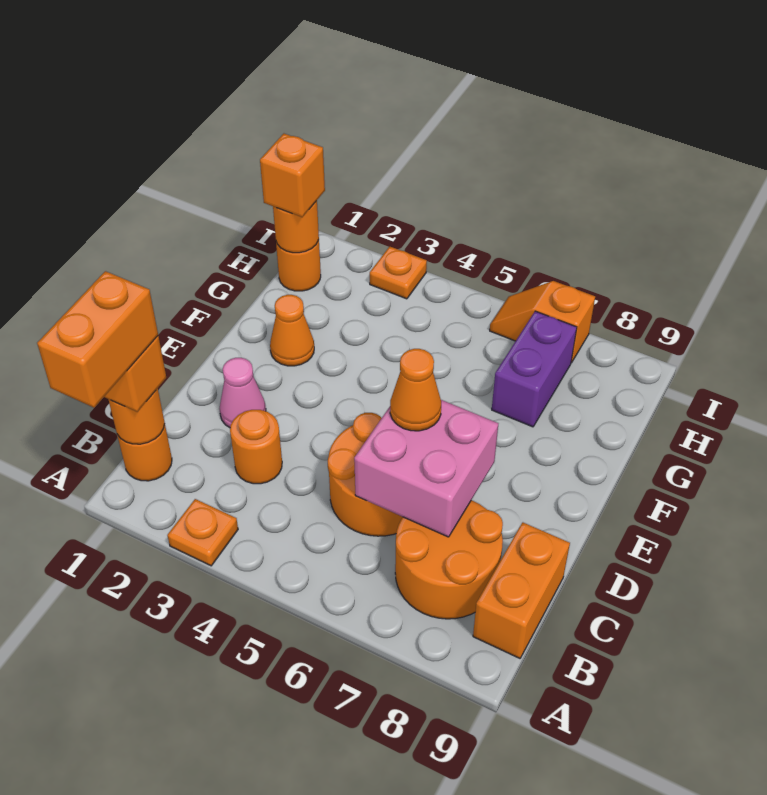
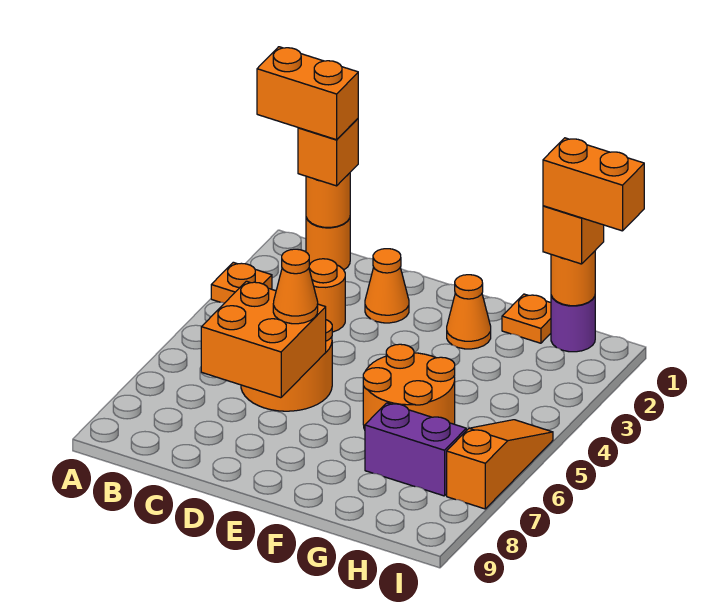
orange 2x2 round brick [395,500,503,619] -> orange 2x2 round brick moved to [363,344,455,430]
orange 1x2 brick [473,523,570,658] -> orange 1x2 brick moved to [543,138,644,231]
pink 2x2 brick [354,400,498,537] -> orange 2x2 brick [201,281,326,398]
pink 1x1 cone [220,358,266,428] -> orange 1x1 cone [365,249,409,323]
orange 1x1 round brick [276,240,321,291] -> purple 1x1 round brick [551,296,595,352]
orange 1x1 plate [370,247,427,299] -> orange 1x1 plate moved to [502,294,551,343]
orange 1x2 slope [490,281,595,363] -> orange 1x3 slope [447,420,553,509]

